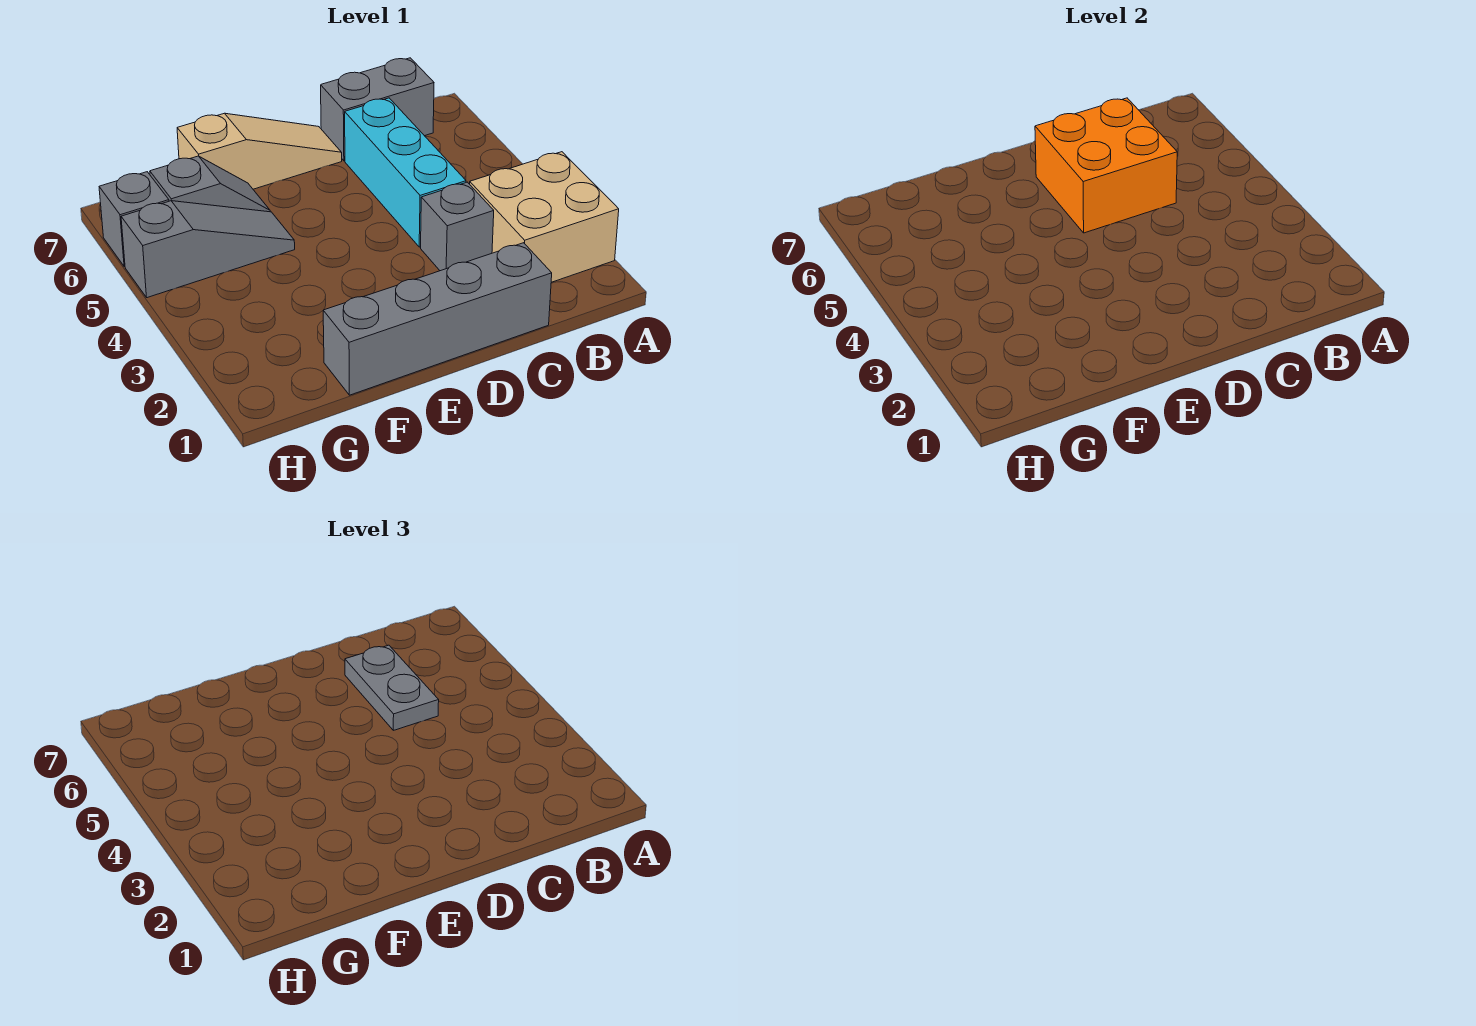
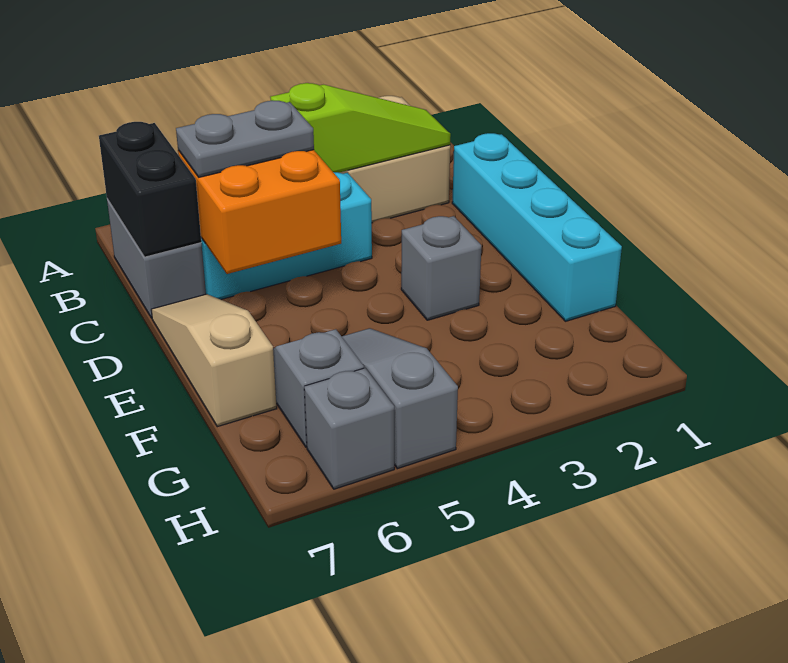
none -> lime 1x3 slope [270,83,451,173]
none -> black 1x2 brick [99,122,201,257]
grey 1x4 brick [323,243,552,395] -> cyan 1x4 brick [452,133,622,321]
grey 1x1 brick [421,182,494,271] -> grey 1x1 brick moved to [401,216,481,320]

